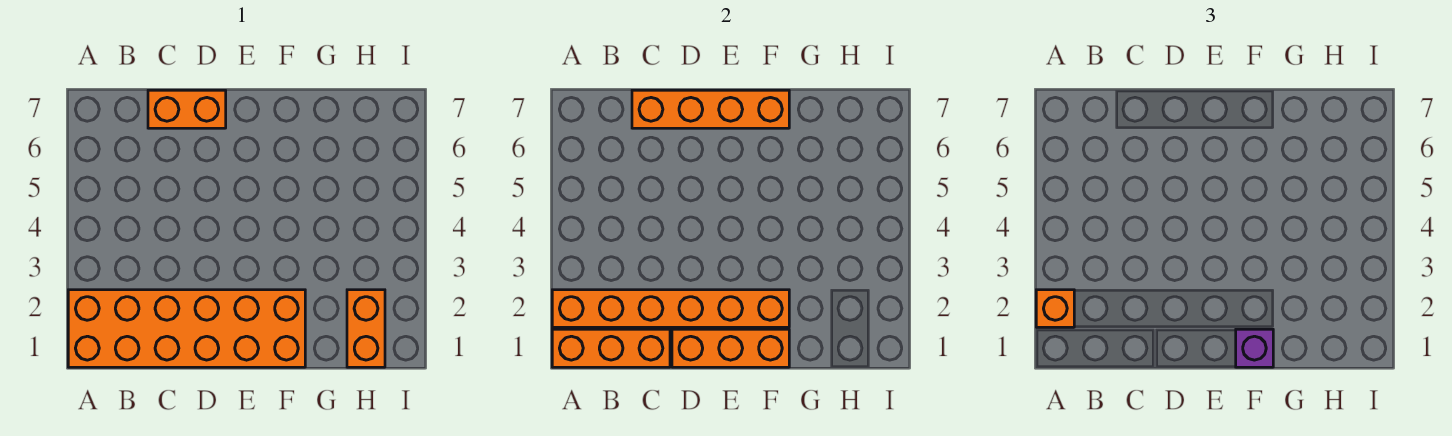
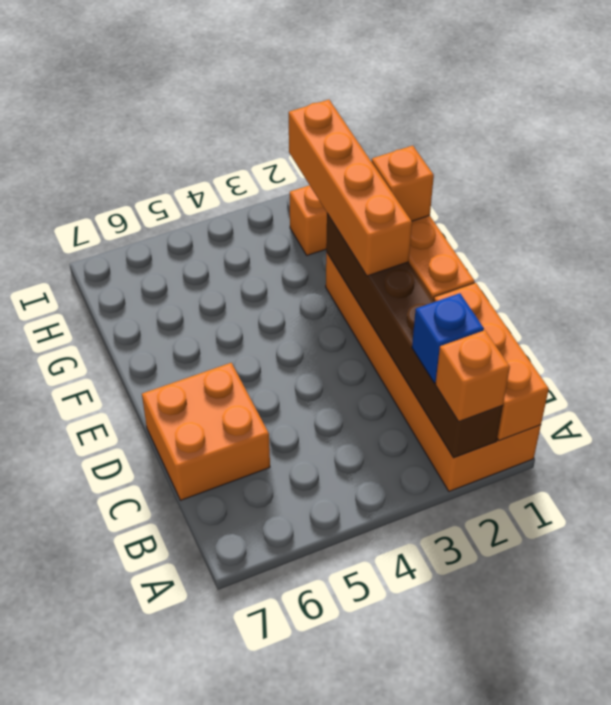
orange 1x6 brick [552,290,789,327] -> brown 1x6 brick [326,214,503,458]
none -> blue 1x1 brick [412,293,484,383]
orange 1x2 brick [148,90,226,128] -> orange 2x2 brick [142,363,270,500]
orange 1x4 brick [632,90,789,128] -> orange 1x4 brick moved to [289,100,412,276]
purple 1x1 brick [1236,329,1273,367] -> orange 1x1 brick [372,146,434,221]

